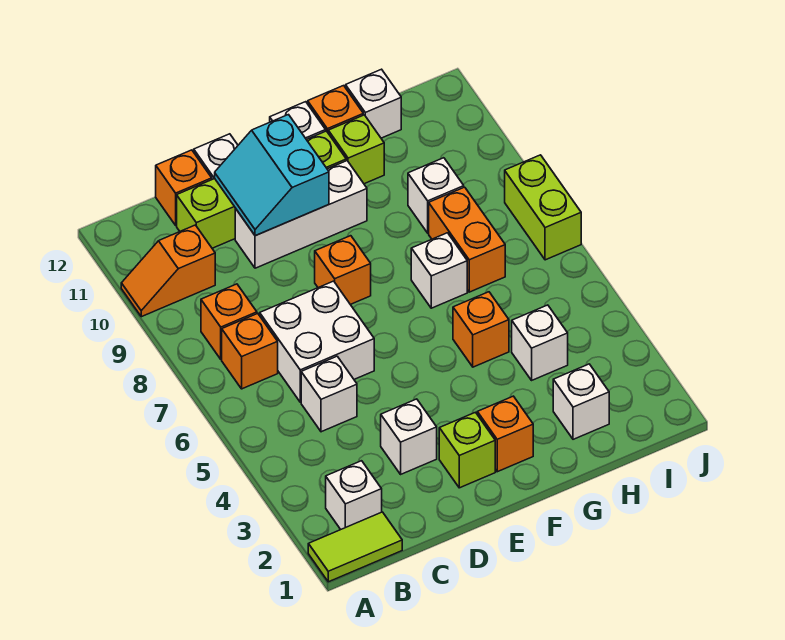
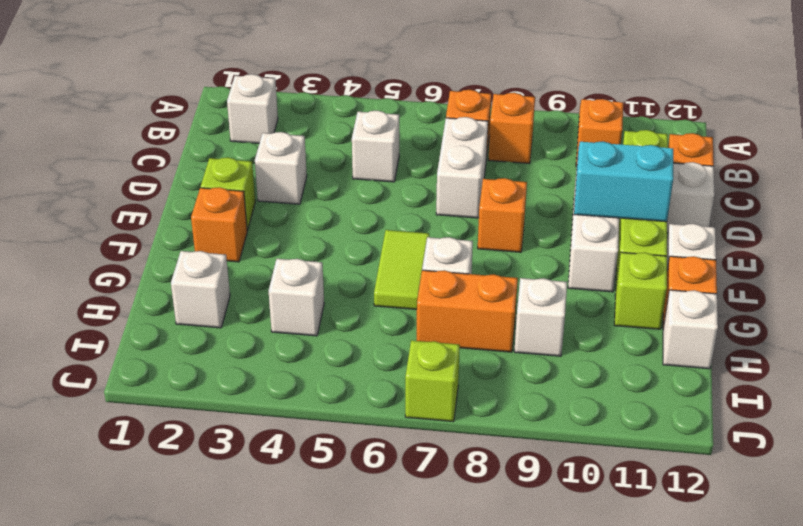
lime 1x2 tile [308,512,402,582] -> lime 1x2 tile moved to [374,230,429,309]
white 2x2 brick [260,281,374,402] -> white 1x2 brick [436,117,488,218]
orange 1x1 brick [453,292,509,367] -> none
lime 1x2 brick [505,155,581,260] -> lime 1x1 brick [405,340,460,422]

